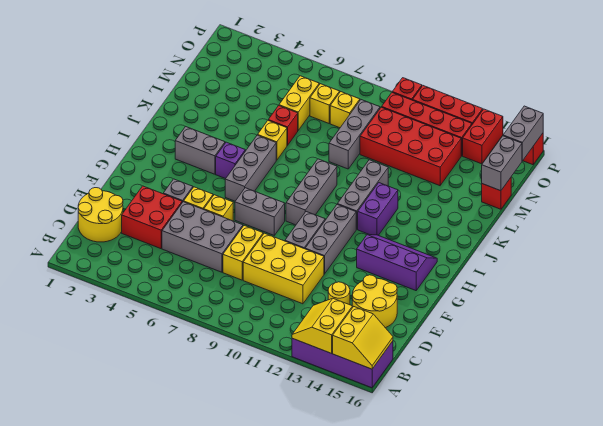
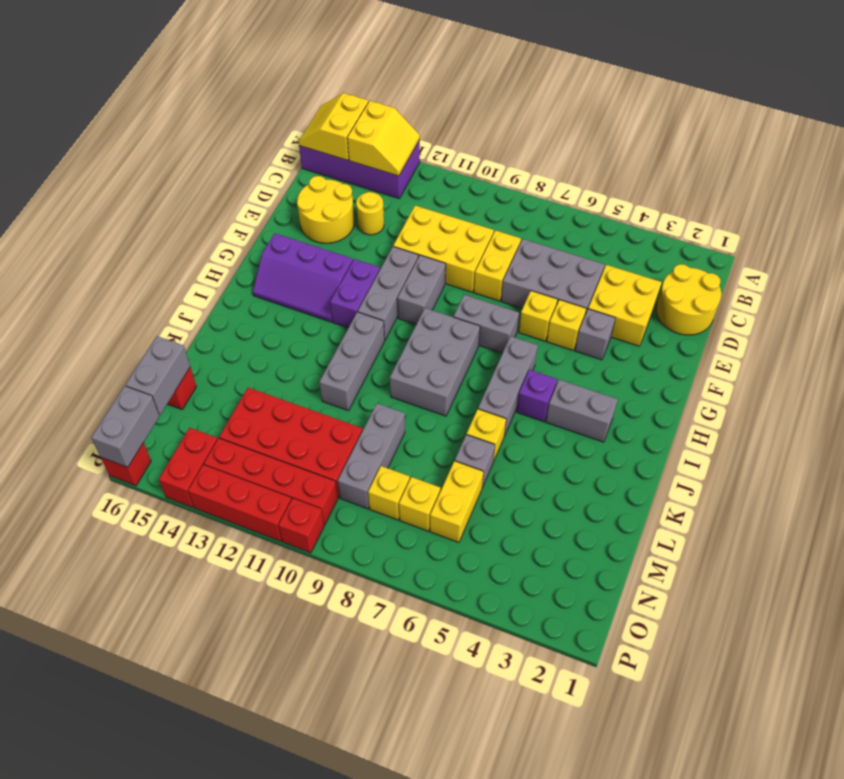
red 2x2 brick [122,186,182,249] -> yellow 2x2 brick [588,265,662,346]
grey 1x3 brick [286,159,337,225] -> grey 2x3 brick [390,308,480,416]
purple 1x2 brick [358,183,398,235] -> purple 1x2 brick moved to [330,259,380,328]
red 1x1 brick [268,106,298,145] -> grey 1x1 brick [455,434,495,488]

